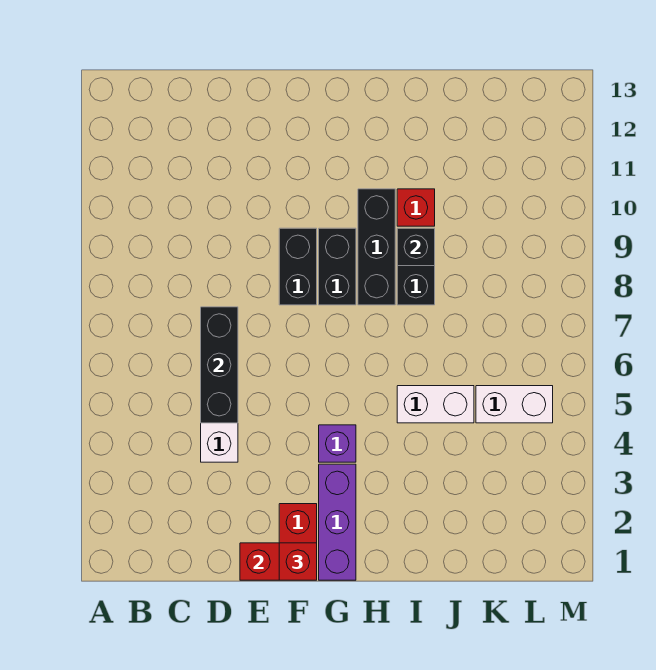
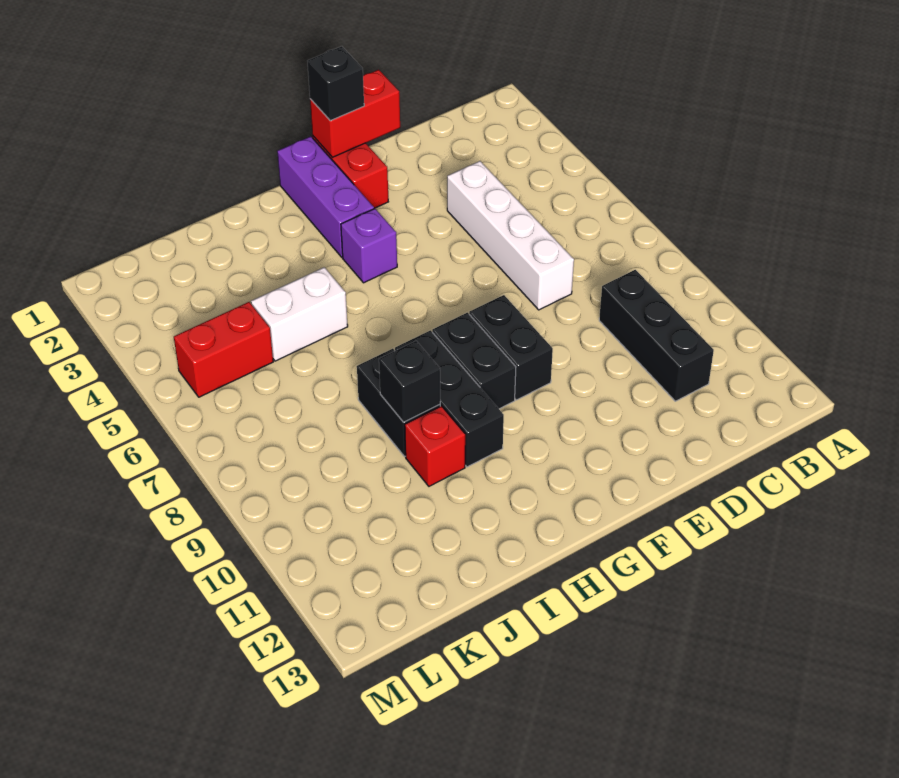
black 1x3 brick [201,307,238,423] -> black 1x3 brick moved to [599,270,714,401]
red 1x1 brick [279,543,317,580] -> black 1x1 brick [308,46,364,121]
white 1x2 brick [476,386,553,423] -> red 1x2 brick [174,302,273,397]

